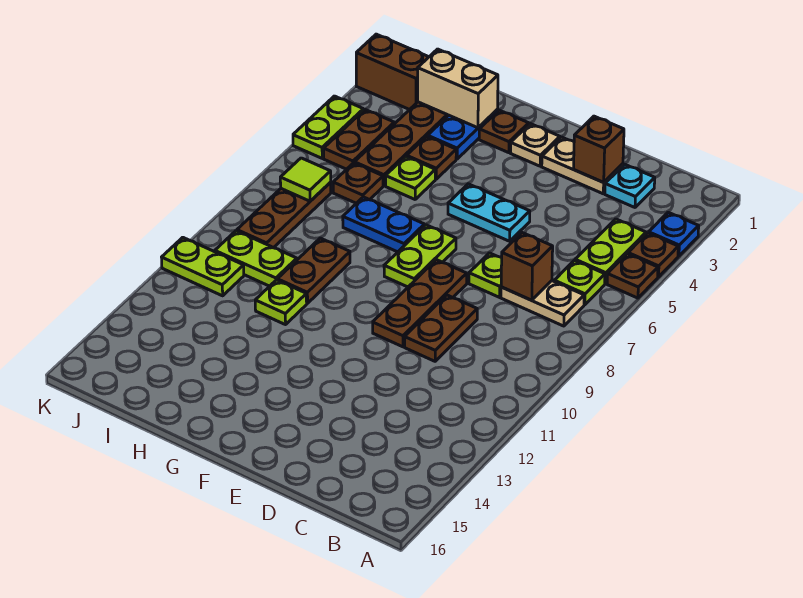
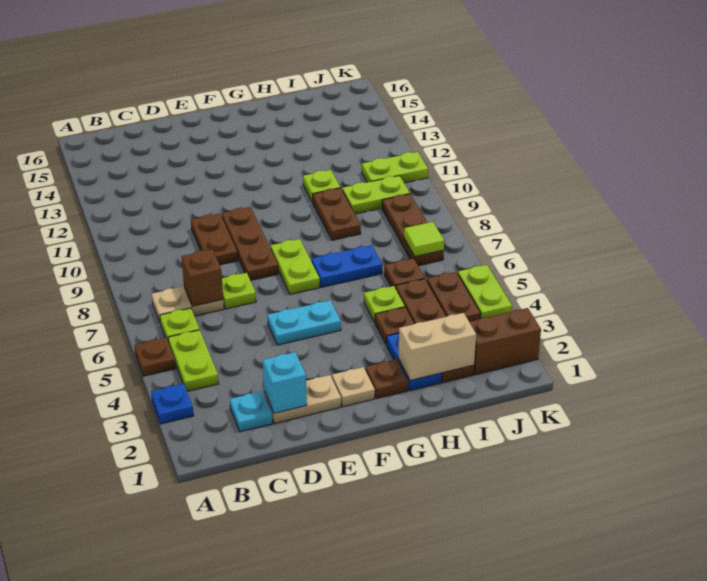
brown 1x1 plate [628,233,678,277] -> none
brown 1x1 brick [574,116,624,182] -> cyan 1x1 brick [263,352,307,413]

